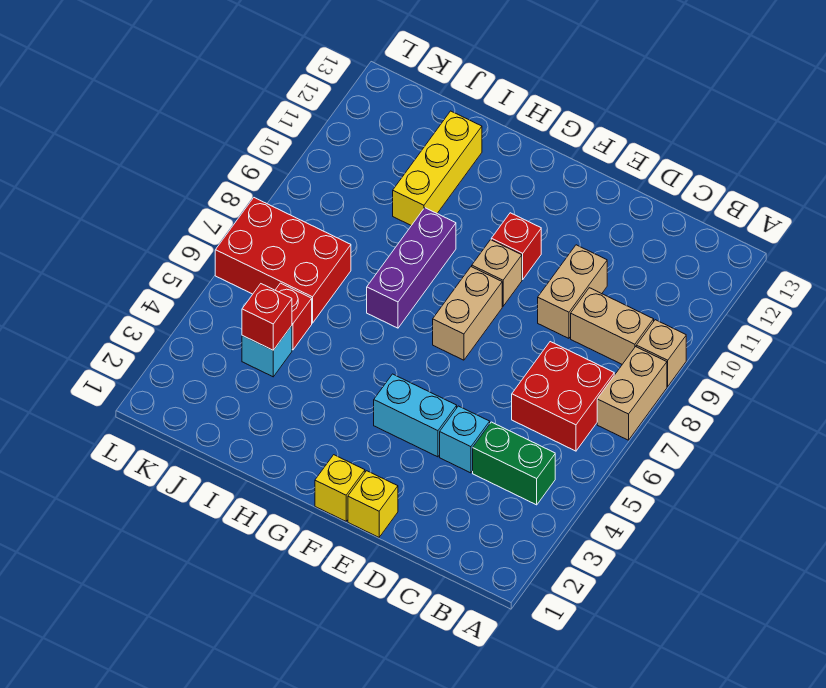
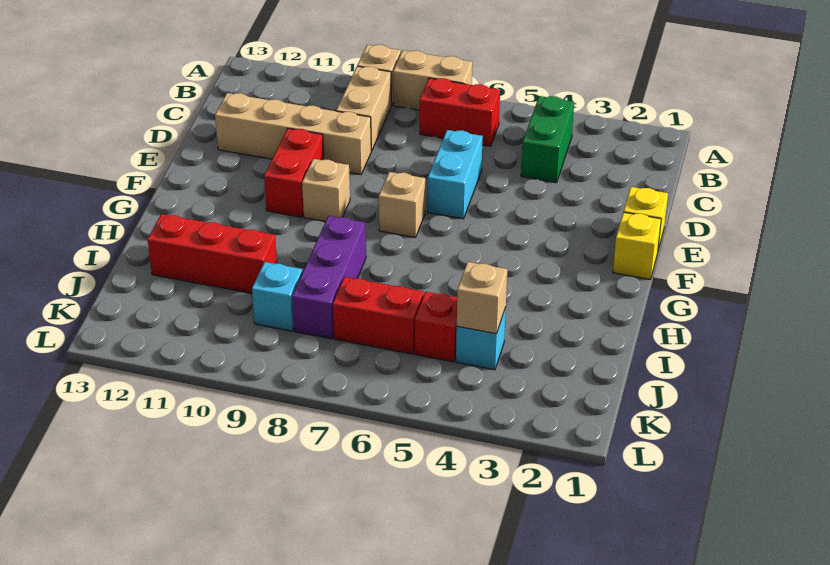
red 2x2 brick [512,342,614,451] -> red 1x2 brick [420,78,500,146]
cyan 1x1 brick [440,406,490,473] -> cyan 1x1 brick moved to [252,262,302,331]
tan 1x2 brick [538,245,607,338] -> tan 1x4 brick [215,93,371,175]
cyan 1x2 brick [374,374,457,457] -> cyan 1x2 brick moved to [428,130,483,219]
tan 1x2 brick [433,267,502,360] -> tan 1x1 brick [379,172,425,237]
red 1x1 brick [491,213,541,280] -> red 1x2 brick [264,128,324,217]
purple 1x3 brick [367,208,456,328] -> purple 1x3 brick turned to [292,216,366,339]
yellow 1x3 brick [393,111,482,226] -> red 1x3 brick [148,214,277,293]
red 1x1 brick [242,284,292,350] -> tan 1x1 brick [457,262,507,334]
red 2x3 brick [215,198,351,323] -> red 1x2 brick [333,277,423,354]

